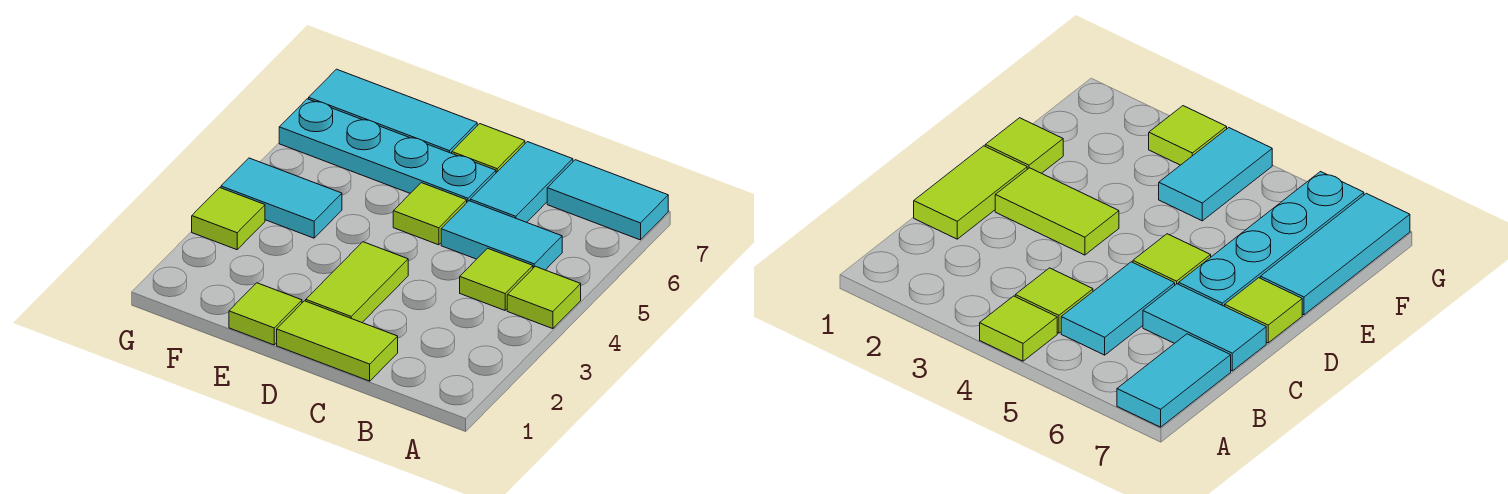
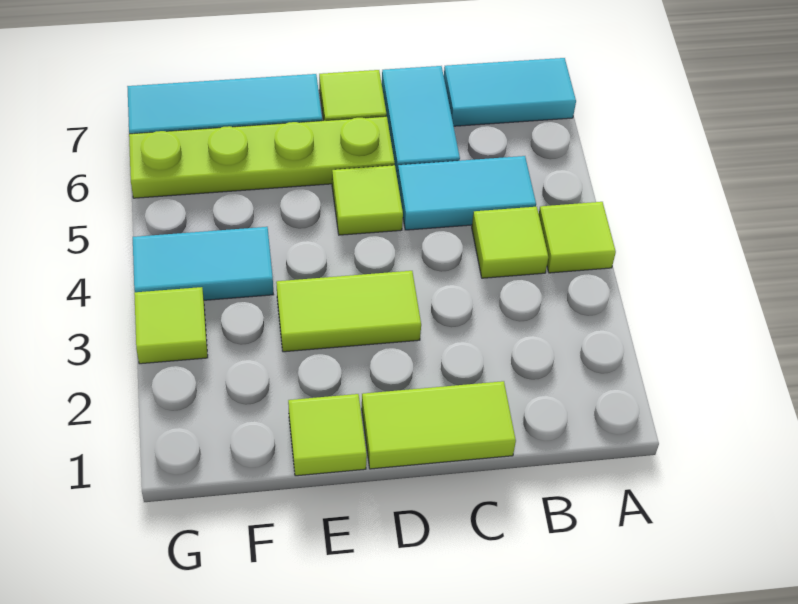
lime 1x2 tile [306,242,408,322] -> lime 1x2 tile turned to [276,271,421,352]
cyan 1x4 plate [279,99,496,202] -> lime 1x4 plate [129,116,395,198]

